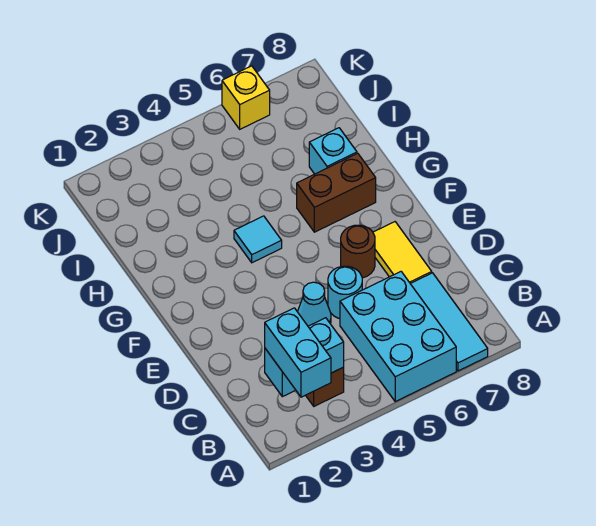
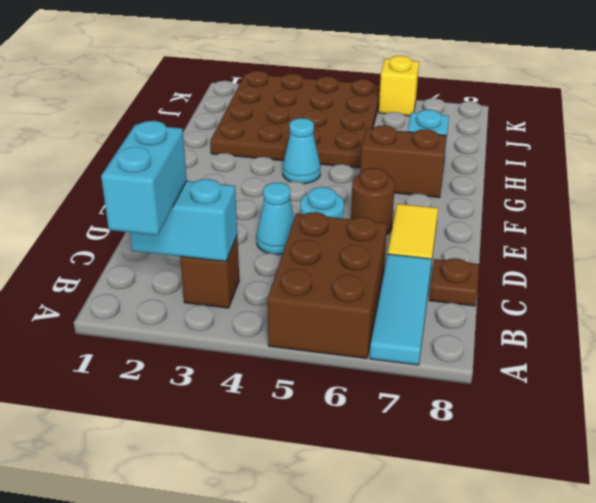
cyan 2x3 brick [340,272,456,401] -> brown 2x3 brick [267,212,387,359]
none -> brown 1x1 plate [429,258,479,306]
cyan 1x1 tile [234,216,282,263] -> cyan 1x1 cone [283,118,321,184]
none -> brown 4x4 plate [210,71,380,168]

